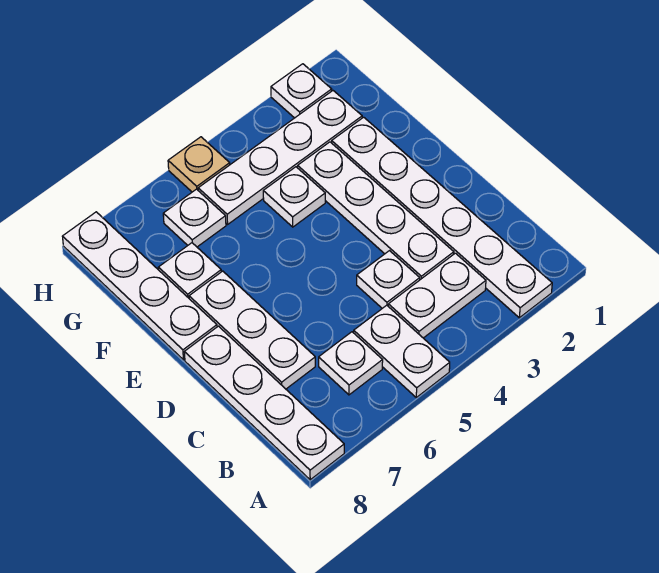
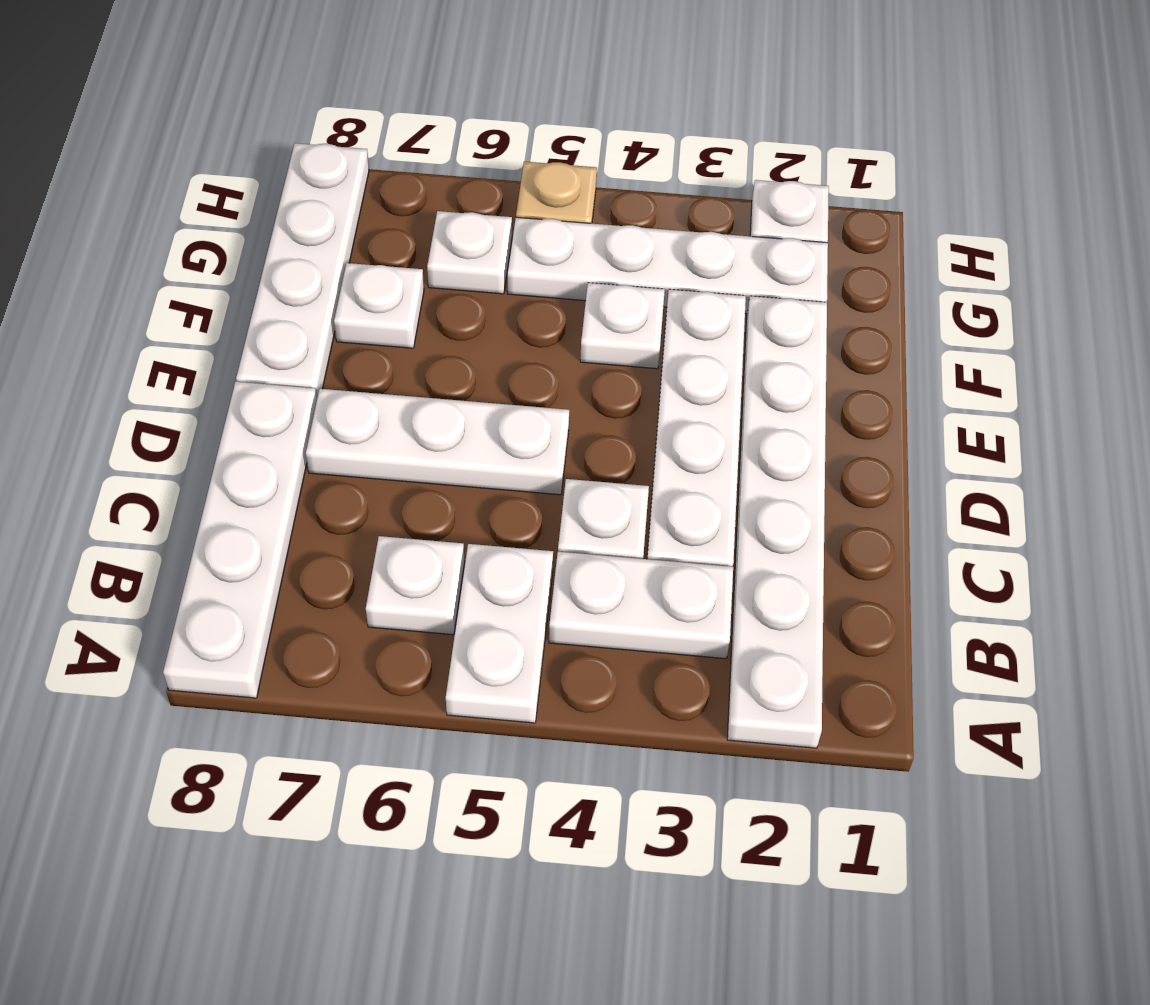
white 1x3 plate [189,271,315,389] -> white 1x3 plate turned to [306,389,569,495]

